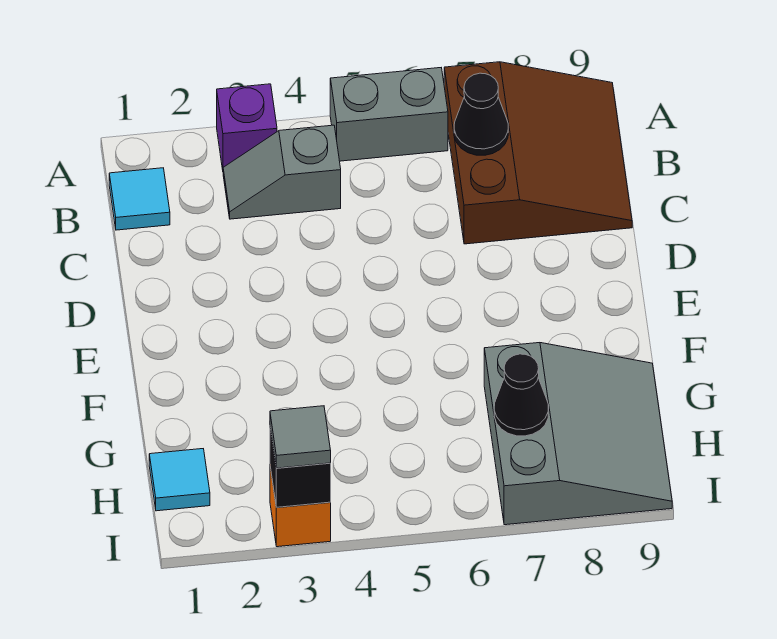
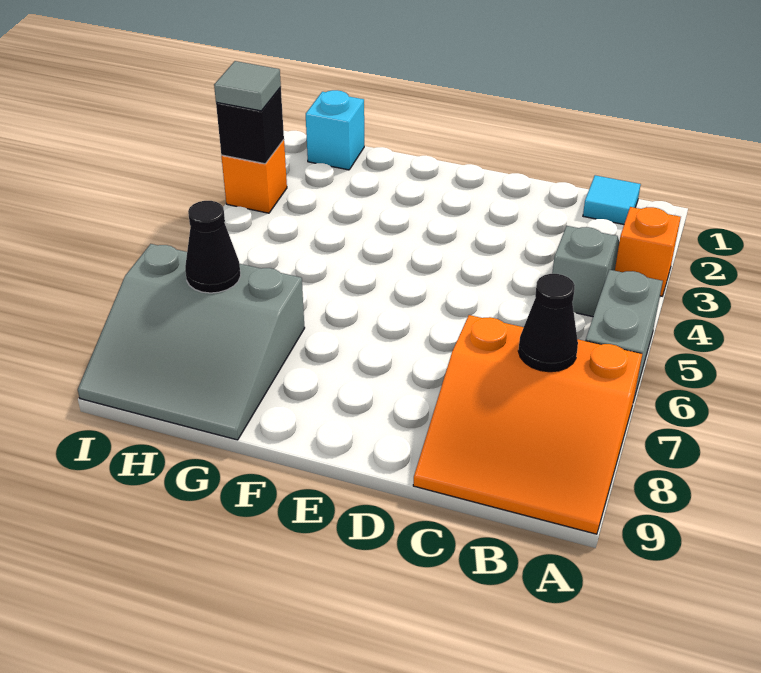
purple 1x1 brick [217,84,277,170] -> orange 1x1 brick [615,207,681,296]
brown 3x3 slope [444,62,632,244] -> orange 3x3 slope [413,315,642,534]
cyan 1x1 tile [149,449,210,511] -> cyan 1x1 brick [306,90,364,170]

